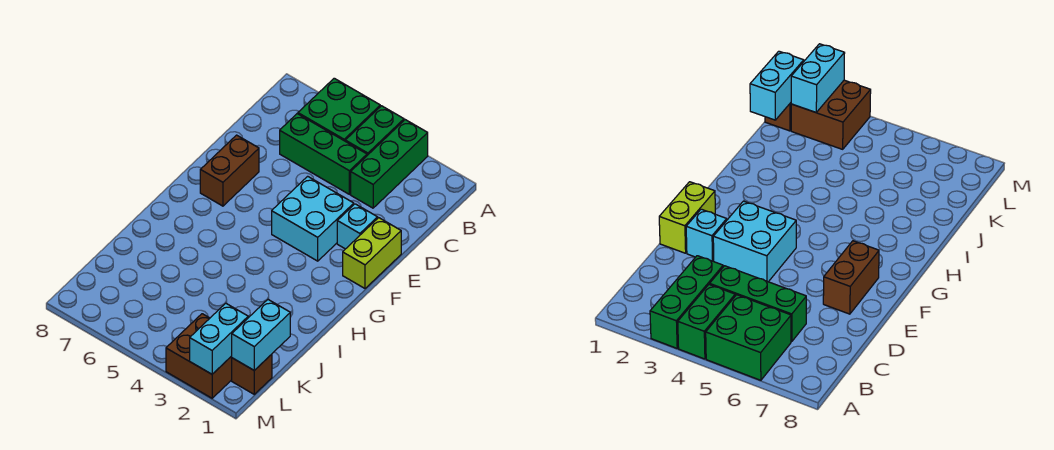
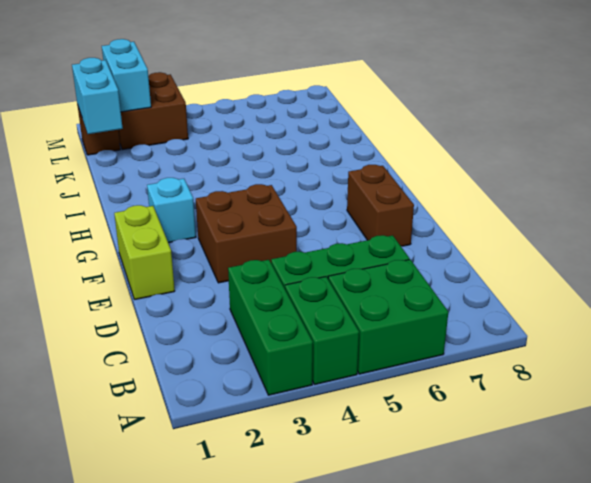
cyan 1x1 brick [337,204,378,249] -> cyan 1x1 brick moved to [147,178,196,243]
cyan 2x2 brick [272,176,354,261] -> brown 2x2 brick [196,184,297,283]

